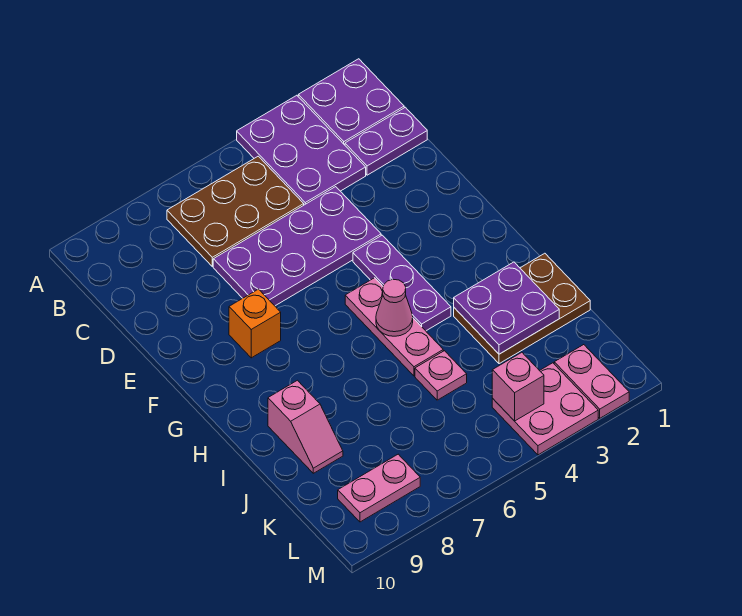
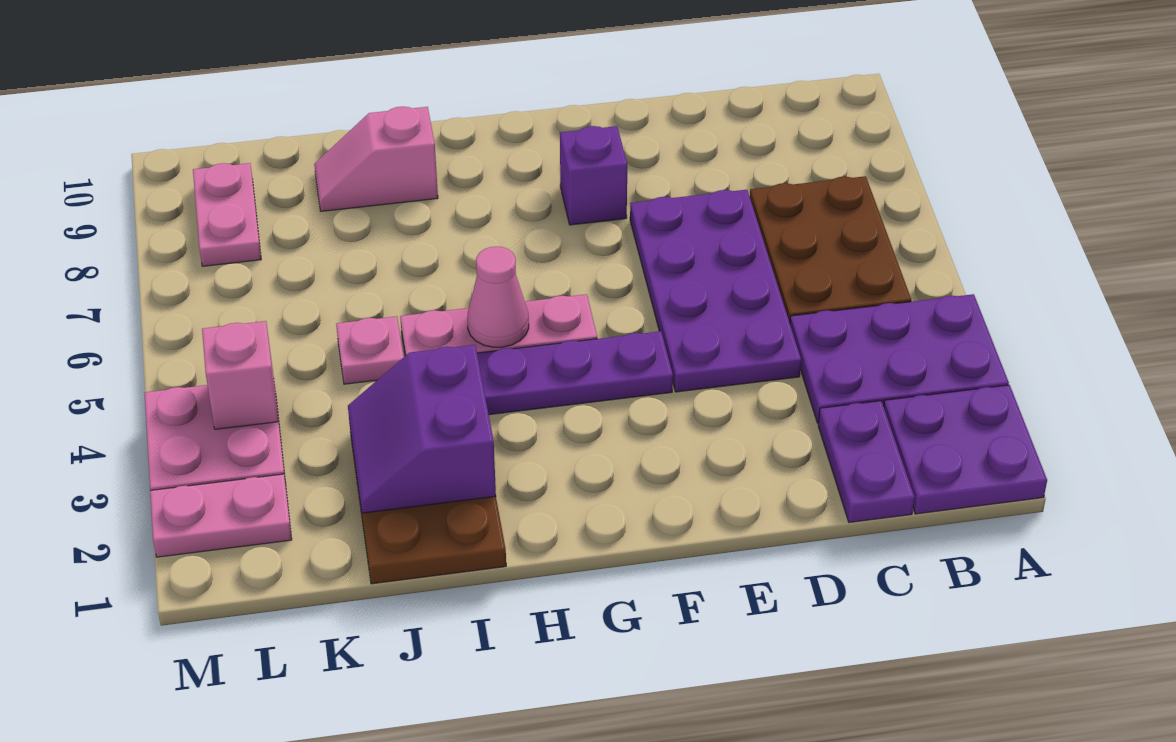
orange 1x1 brick [229,289,281,358] -> purple 1x1 brick [560,126,627,225]
purple 2x2 plate [454,262,559,354] -> purple 2x2 slope [348,345,496,513]

